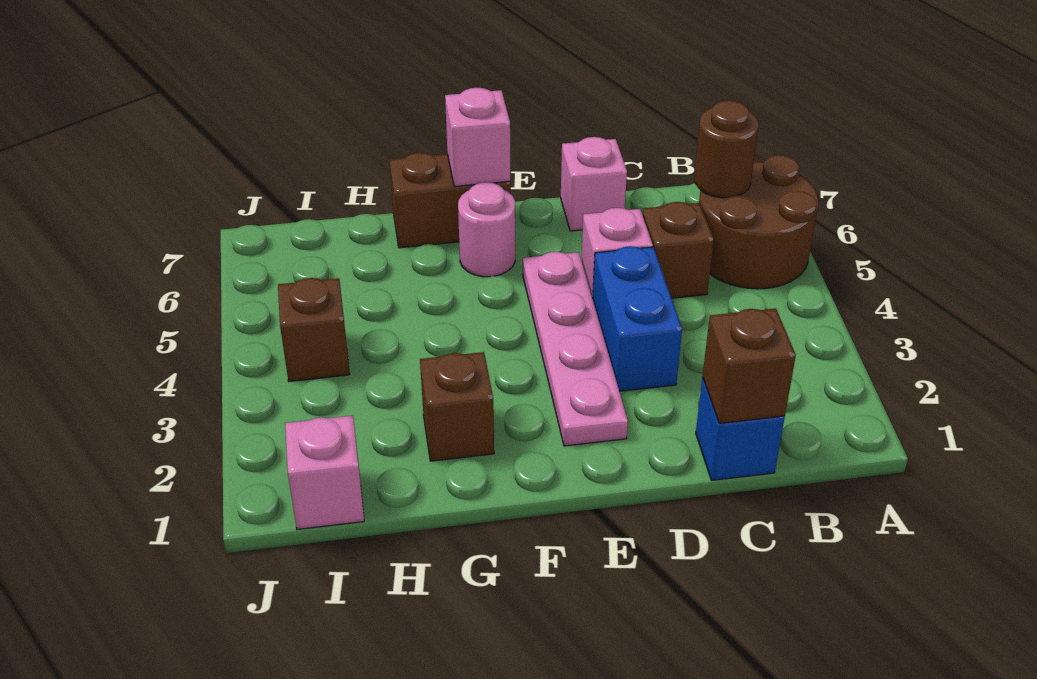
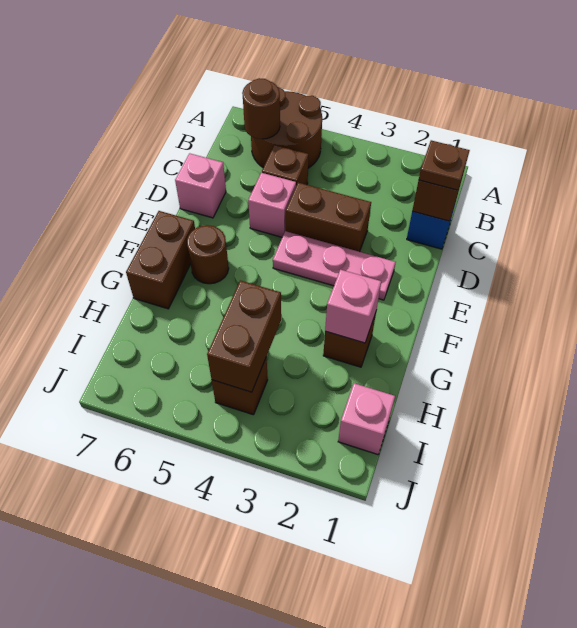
none -> brown 1x1 plate [419,140,470,190]
blue 1x2 brick [593,246,682,391] -> brown 1x2 brick [286,183,371,252]
pink 1x4 plate [523,252,628,446] -> pink 1x3 plate [273,231,396,300]
pink 1x1 round brick [458,182,515,277] -> brown 1x1 round brick [187,225,229,284]
pink 1x1 brick [445,88,510,187] -> pink 1x1 brick moved to [325,270,381,343]
none -> brown 1x2 brick [207,280,281,392]

